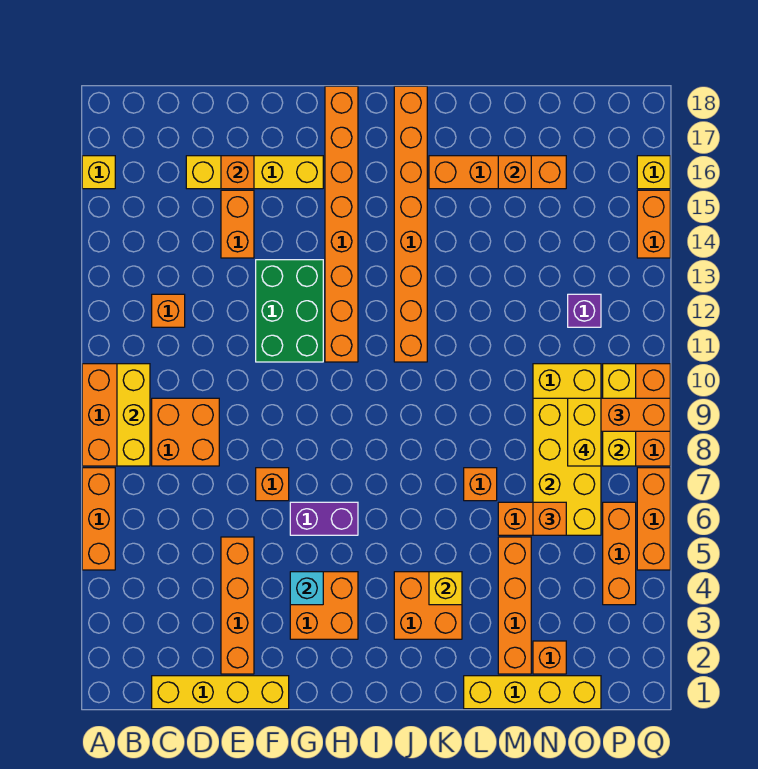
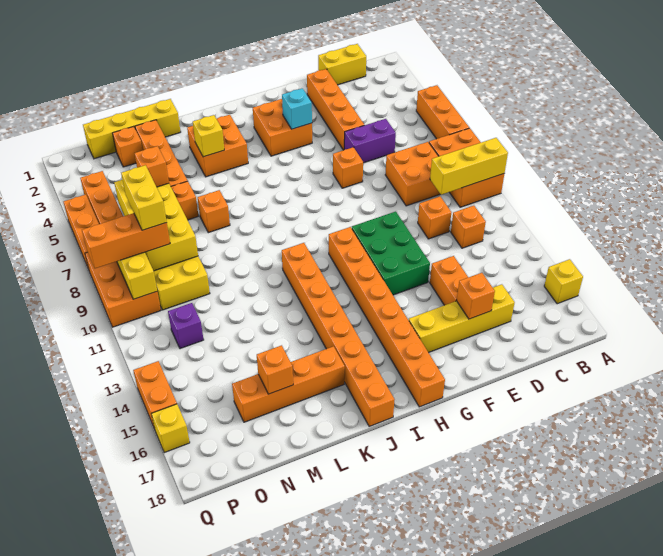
yellow 1x3 brick [117,364,150,466] -> yellow 1x3 brick turned to [430,138,508,195]
yellow 1x4 brick [152,676,289,709] -> yellow 1x2 brick [318,44,366,85]
none -> orange 1x1 brick [418,196,451,239]
purple 1x2 brick [290,502,358,535] -> purple 1x2 brick moved to [344,119,396,163]

